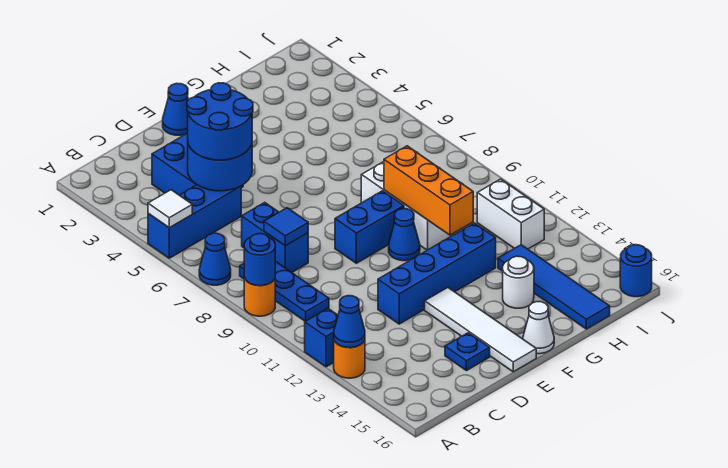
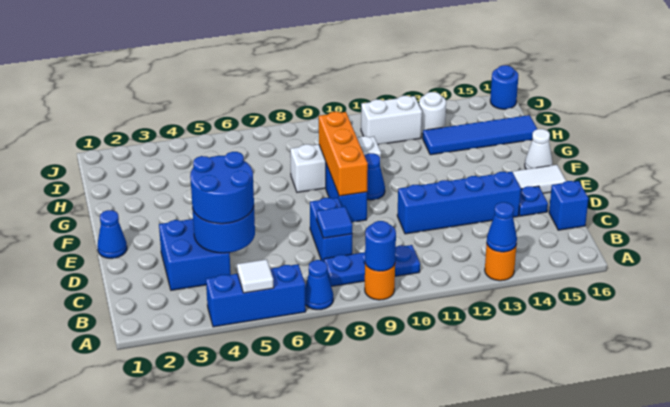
blue 1x3 brick [148,185,241,258] -> blue 1x3 brick turned to [206,264,306,327]
blue 1x1 brick [305,309,338,367] -> blue 1x1 brick moved to [549,181,589,230]
blue 1x2 brick [242,202,308,272] -> blue 1x2 brick turned to [310,197,352,261]
blue 1x4 brick [378,223,496,324] -> blue 1x4 brick turned to [397,172,521,234]
orange 1x3 brick [384,146,473,235] -> orange 1x3 brick turned to [319,112,368,196]
white 1x1 round brick [503,256,534,308] -> white 1x1 round brick moved to [419,92,446,134]

